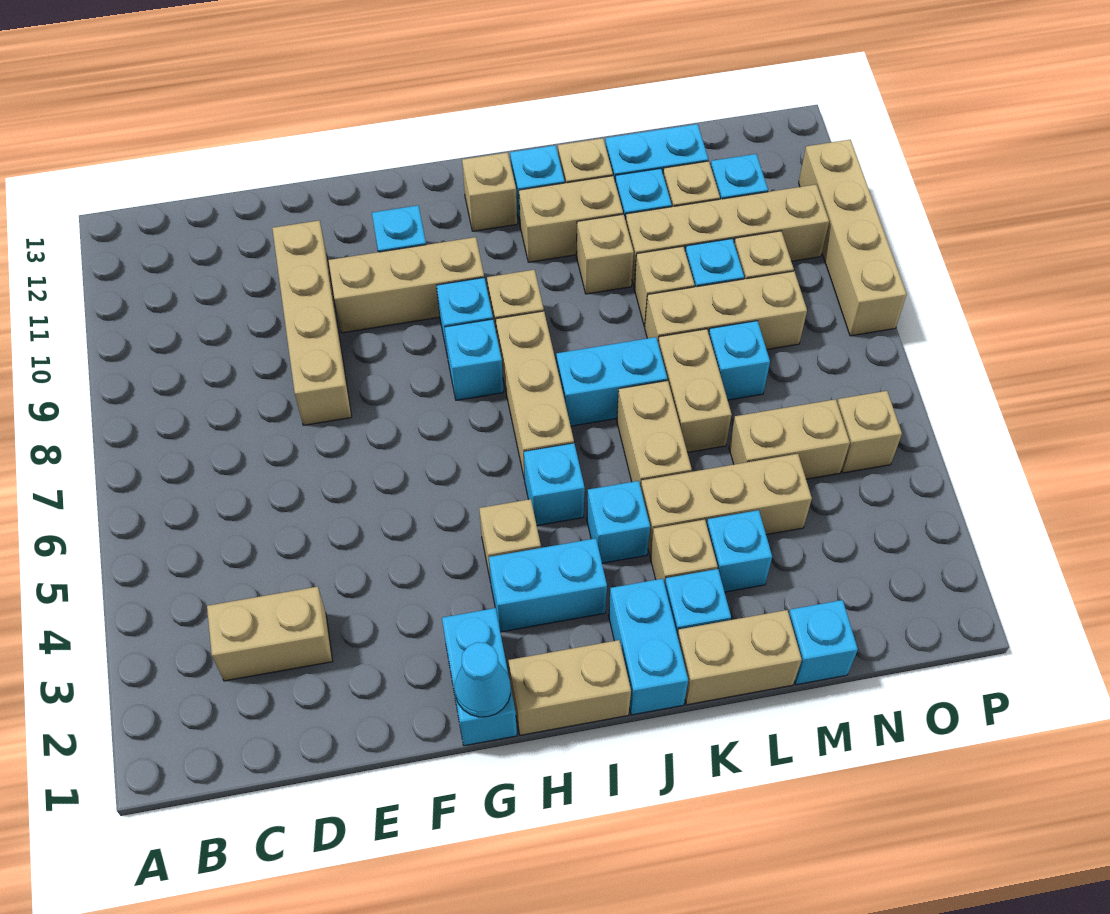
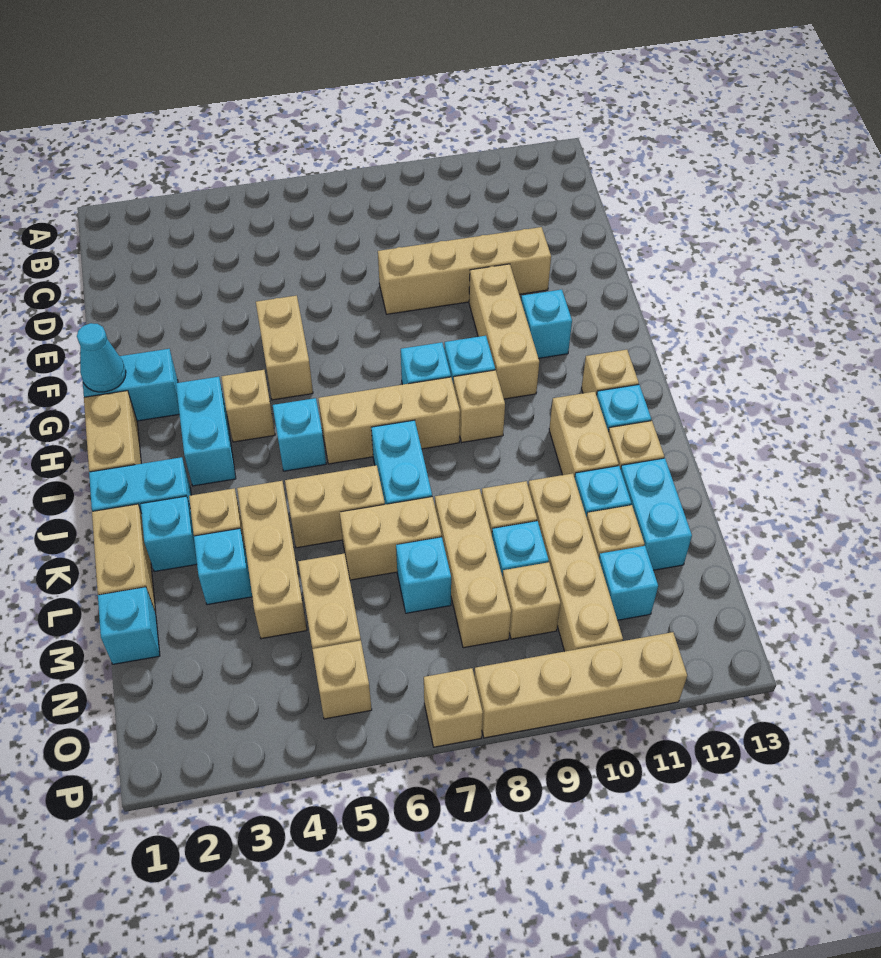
tan 1x2 brick [207,587,333,681] -> tan 1x2 brick moved to [256,295,313,400]
cyan 1x1 brick [587,481,650,563] -> none
tan 1x1 brick [576,214,634,294] -> tan 1x1 brick moved to [424,668,483,747]

